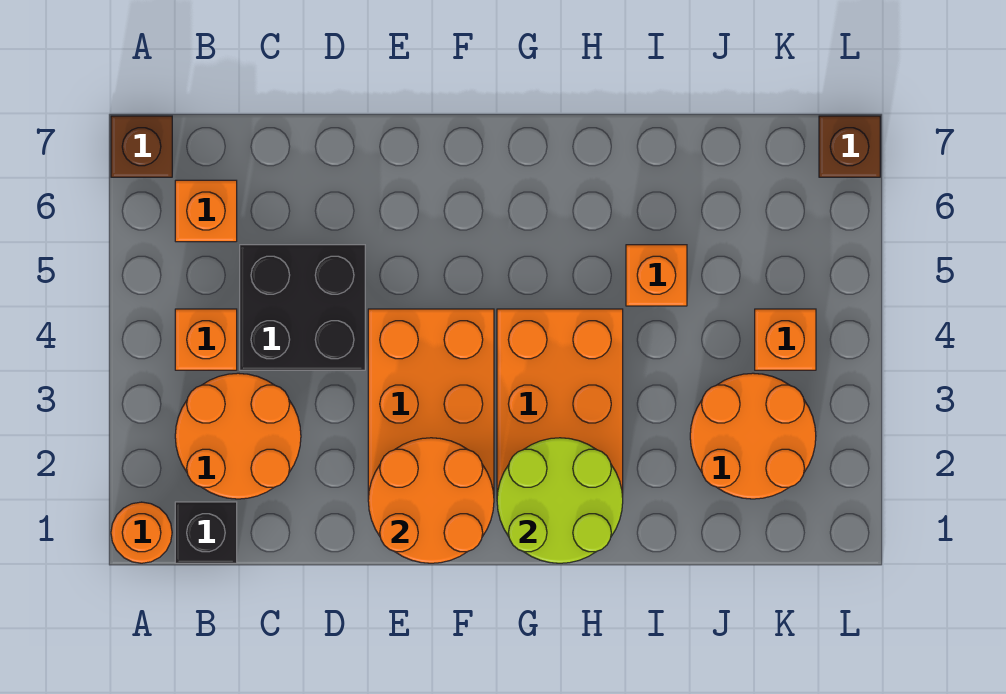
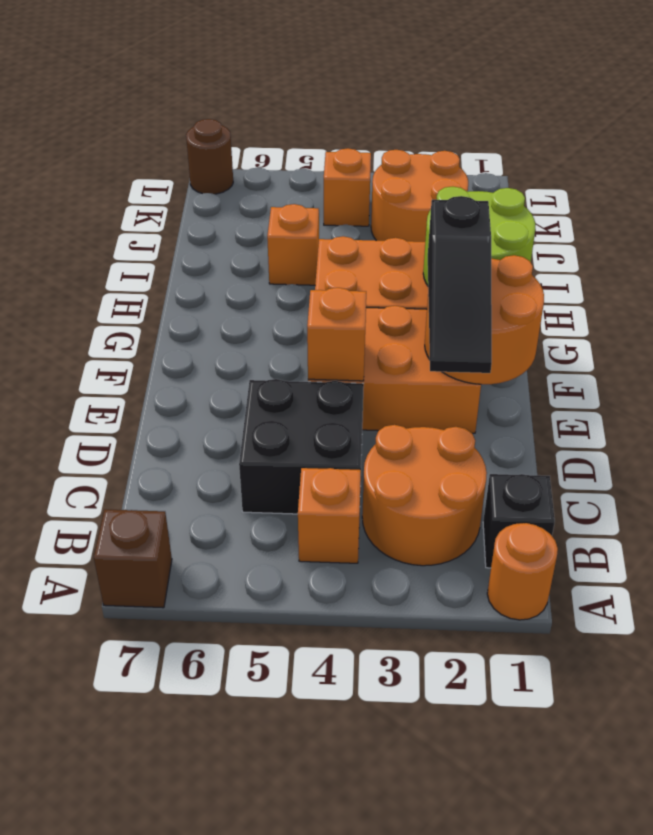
orange 1x1 brick [175,180,237,242] -> orange 1x1 brick moved to [307,288,366,381]
none -> black 1x3 slope [428,196,492,373]
brown 1x1 brick [819,116,880,177] -> brown 1x1 round brick [186,119,233,194]

